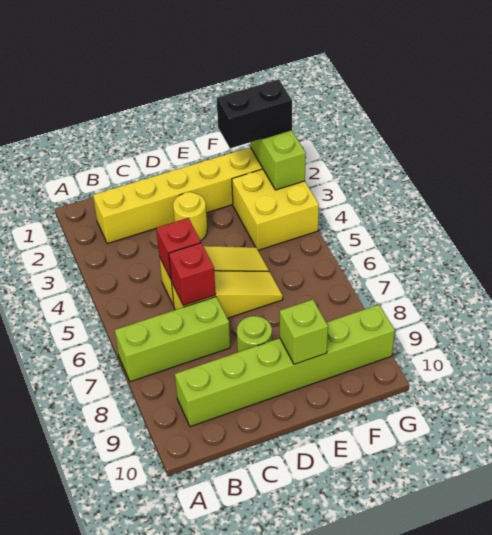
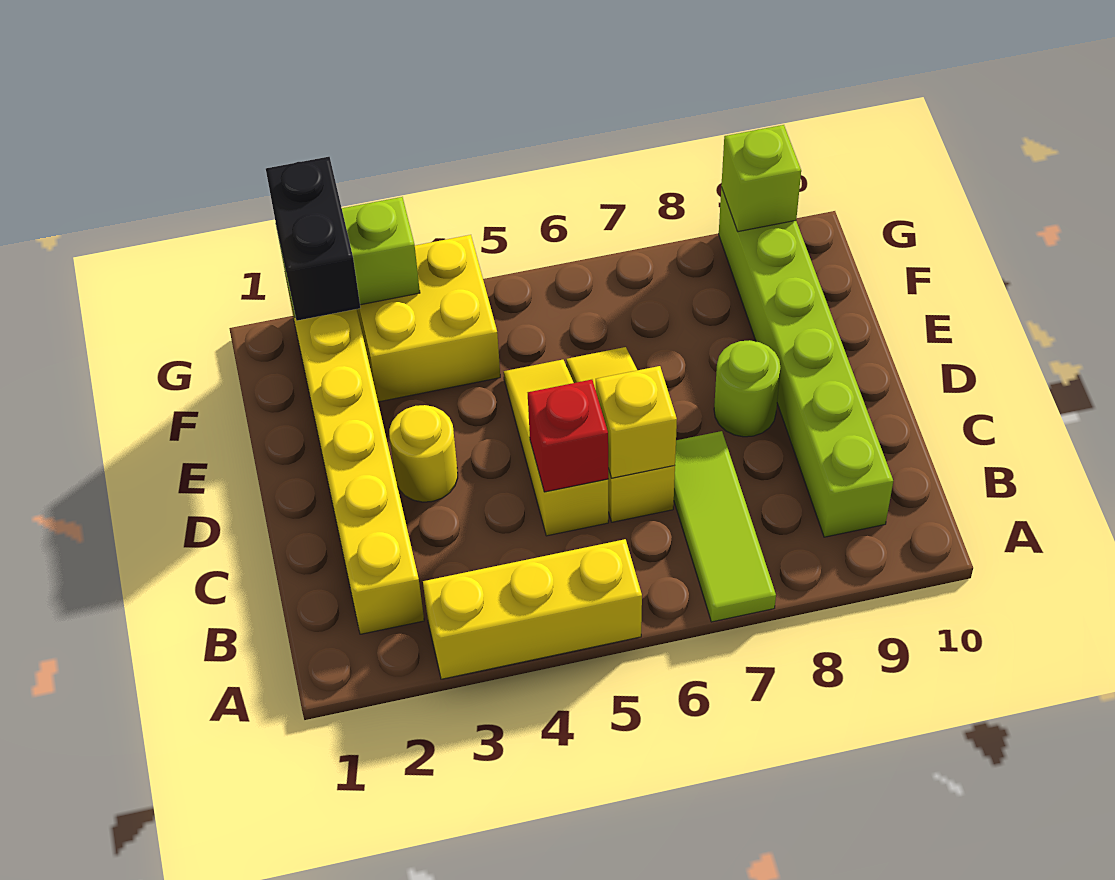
none -> yellow 1x3 brick [423,539,642,679]
lime 1x3 brick [115,297,230,382] -> lime 1x3 tile [674,431,776,622]
red 1x1 brick [169,243,216,306] -> yellow 1x1 brick [596,366,677,478]
lime 1x1 brick [280,300,328,364] -> lime 1x1 brick moved to [721,125,801,232]

